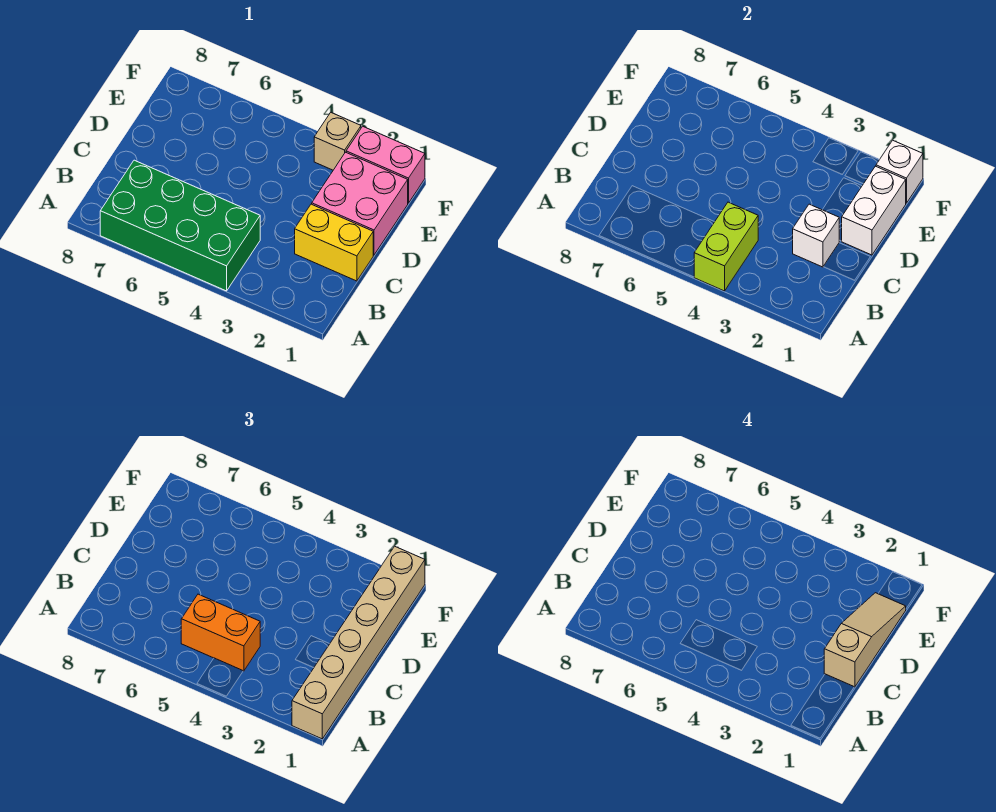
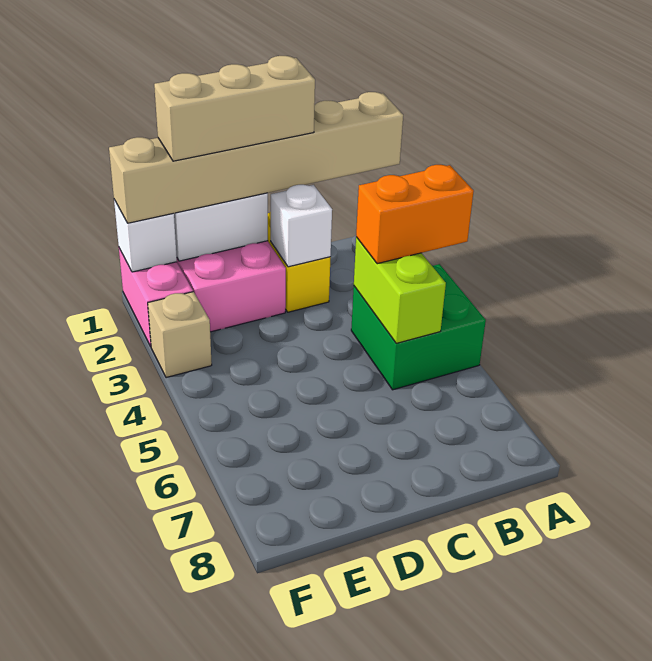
green 2x4 brick [100,160,260,291] -> green 2x2 brick [351,264,486,390]
lime 1x2 brick [694,202,758,291] -> lime 1x2 brick turned to [354,237,446,343]
orange 1x2 brick [181,594,260,671] -> orange 1x2 brick turned to [356,165,474,264]
tan 1x3 slope [824,593,906,687] -> tan 1x3 brick [154,56,315,161]

